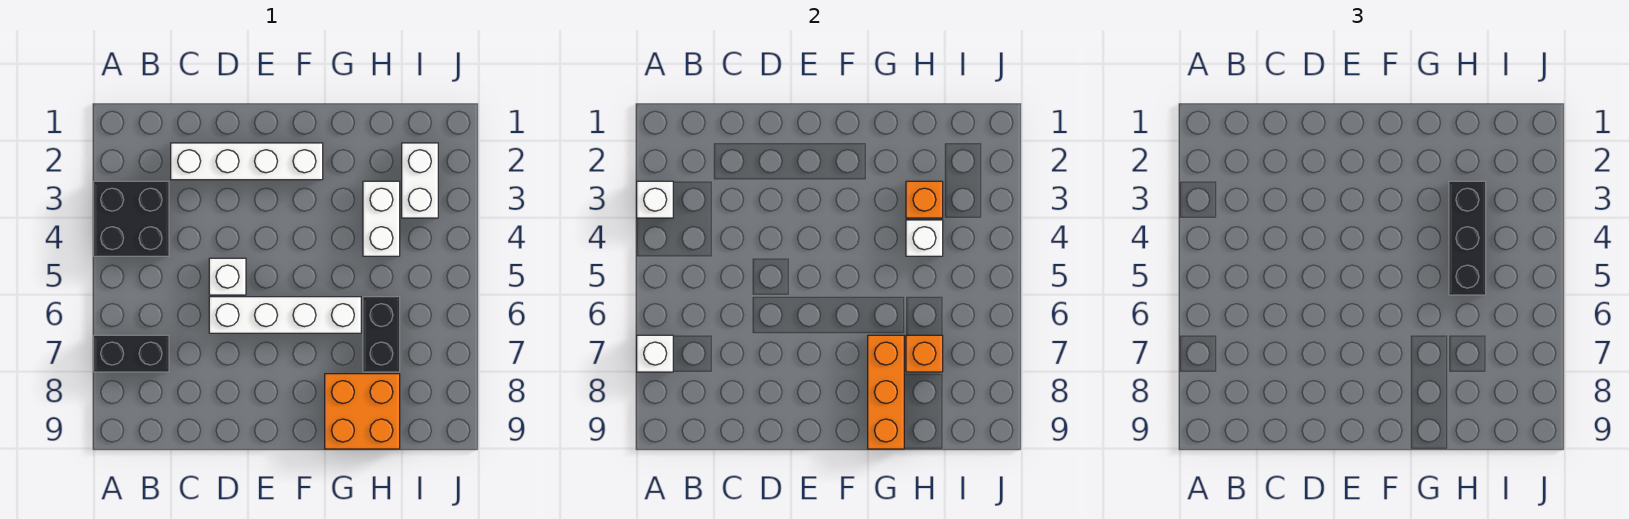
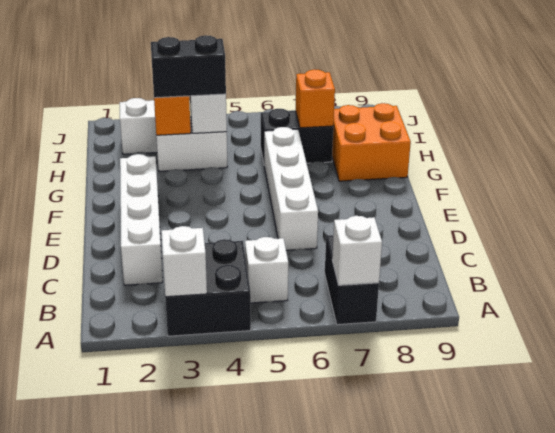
white 1x1 brick [209,258,246,295] -> white 1x1 brick moved to [245,237,288,303]
orange 1x3 brick [868,335,904,449] -> none
black 1x3 brick [1449,181,1486,295] -> black 1x2 brick [151,35,226,98]

